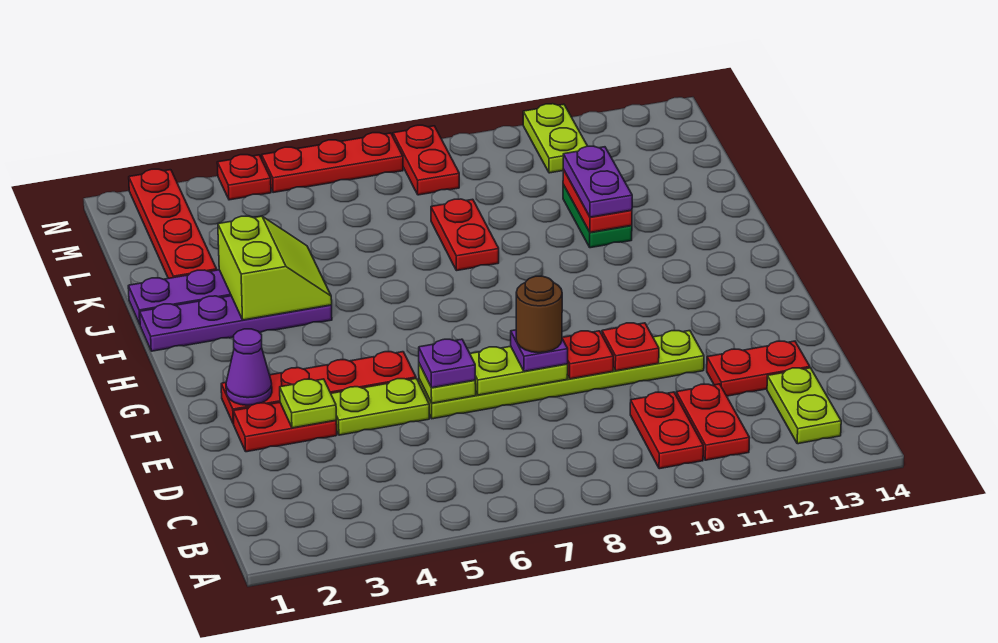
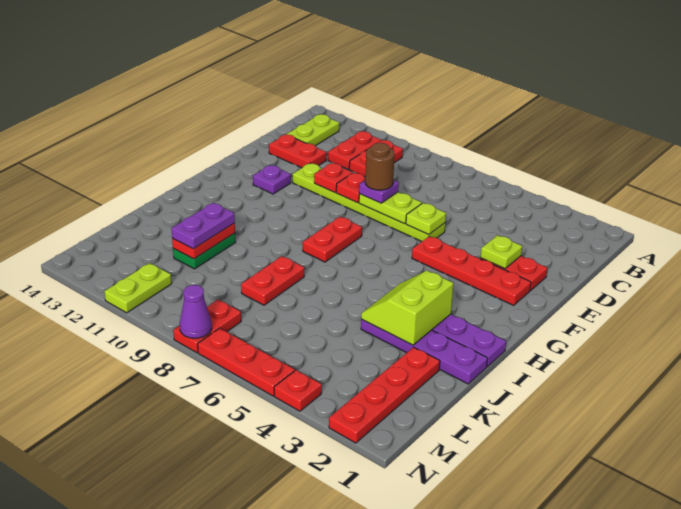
lime 1x2 plate [331,378,429,435] -> none
purple 1x1 plate [419,339,475,388] -> purple 1x1 plate moved to [253,165,291,194]
purple 1x1 cone [226,329,272,405] -> purple 1x1 cone moved to [180,285,212,338]
none -> red 1x2 plate [303,217,362,262]

